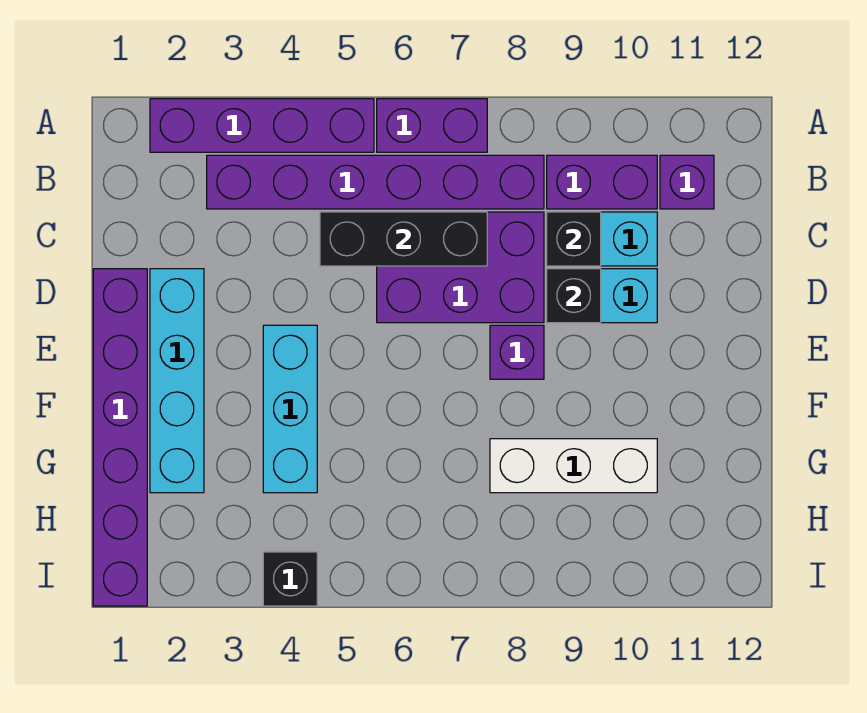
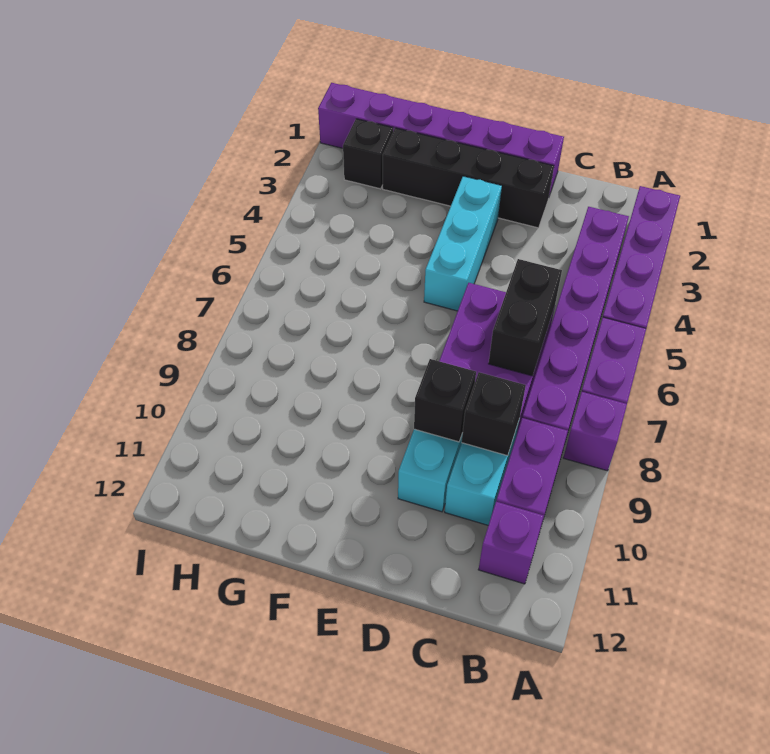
black 1x3 brick [320,212,487,266] -> black 1x2 brick [489,259,562,376]
cyan 1x4 brick [150,269,204,493] -> black 1x4 brick [383,128,554,228]
cyan 1x3 brick [263,325,317,493] -> cyan 1x3 brick turned to [424,176,502,311]
purple 1x1 brick [490,325,544,379] -> purple 1x1 brick moved to [563,392,627,471]
white 1x3 brick [490,439,657,493] -> none
black 1x1 brick [263,552,317,606] -> black 1x1 brick moved to [343,119,393,189]

